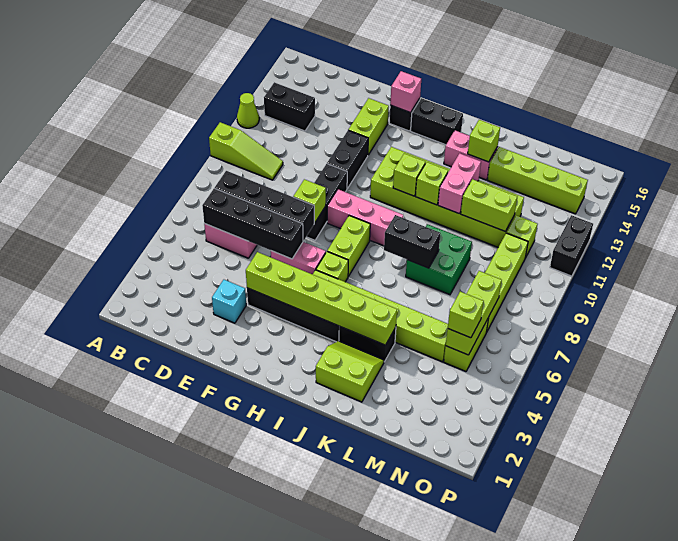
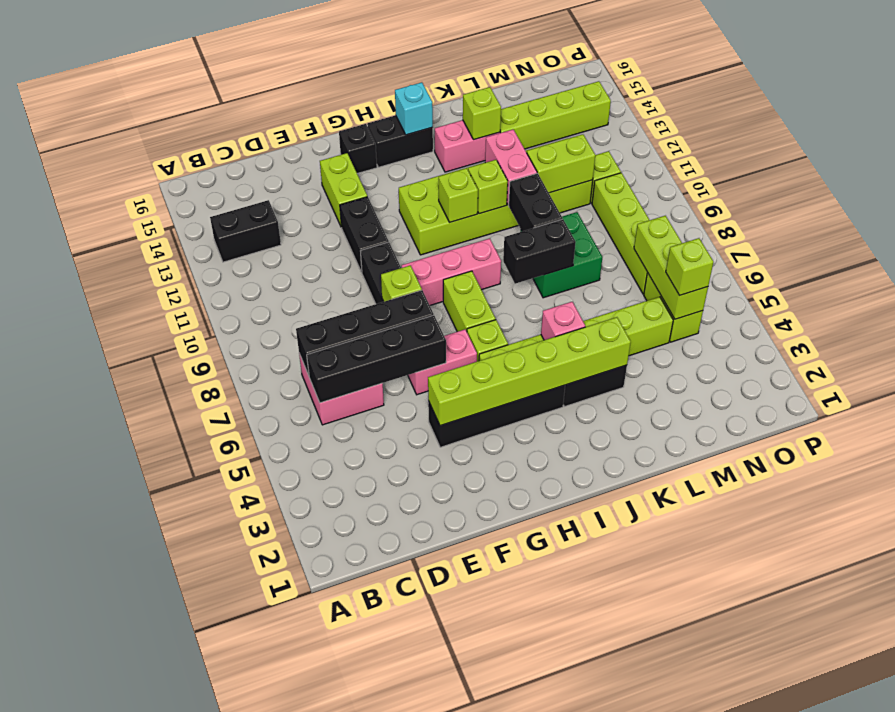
lime 1x3 slope [209,122,283,180] -> none
lime 1x1 cone [237,93,259,128] -> none
cyan 1x1 brick [212,280,246,323] -> cyan 1x1 brick moved to [395,82,433,135]
pink 1x1 brick [390,71,421,113] -> pink 1x1 brick moved to [541,302,585,340]
lime 2x2 slope [316,341,384,402] -> none
black 1x2 brick [550,215,593,276] -> black 1x2 brick moved to [509,173,562,231]

